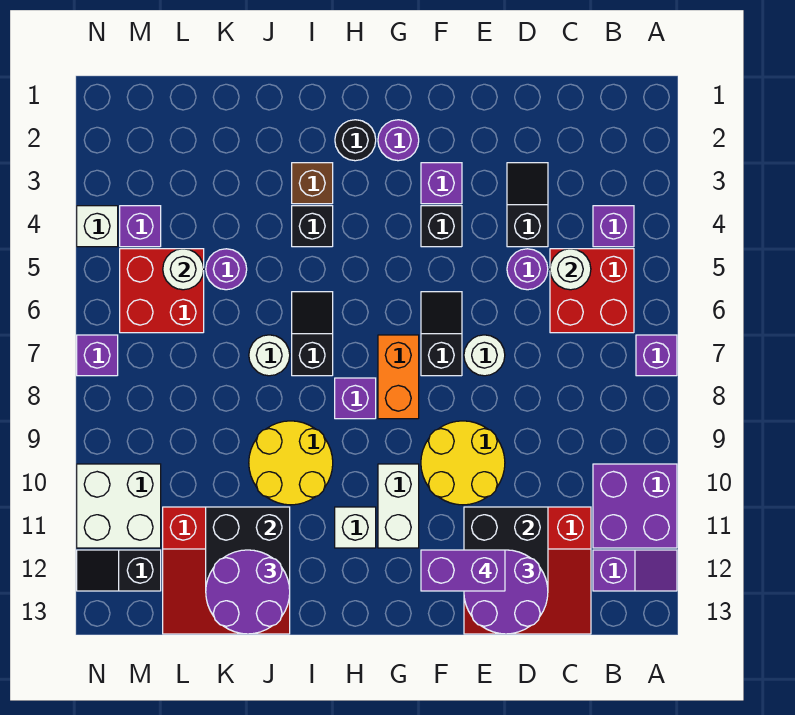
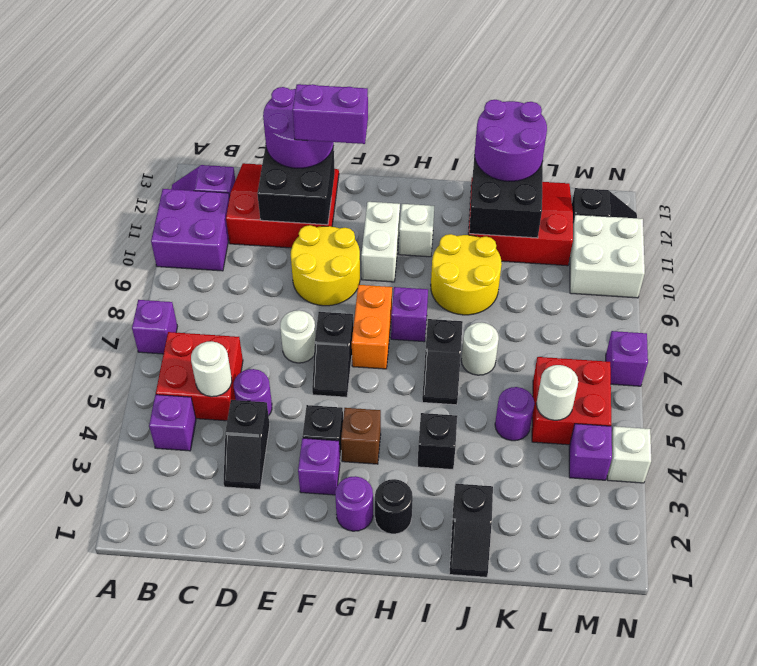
brown 1x1 brick [292,163,333,204] -> brown 1x1 brick moved to [341,408,381,464]
none -> black 1x2 slope [449,484,493,577]

